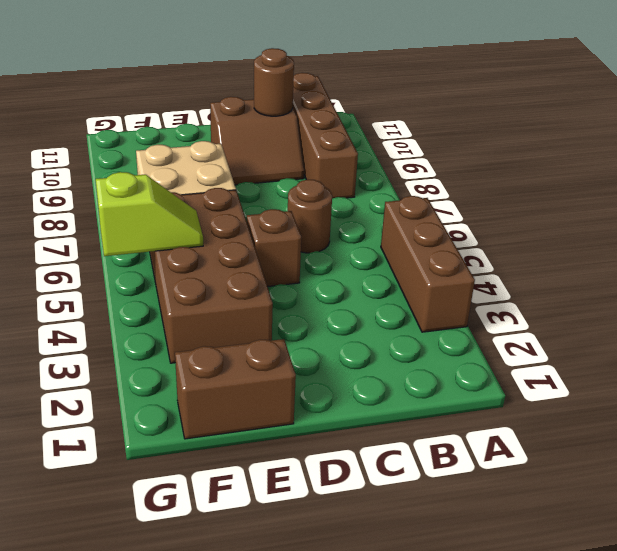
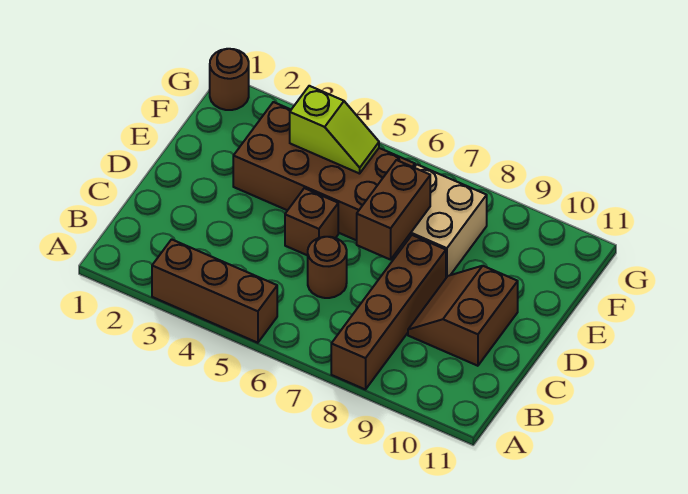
brown 1x4 brick [293,73,358,198] -> brown 1x4 brick turned to [331,235,446,390]
brown 1x1 round brick [254,48,294,116] -> brown 1x1 round brick moved to [210,49,249,110]
brown 1x2 brick [175,339,296,439] -> brown 1x2 brick moved to [357,160,430,260]
lime 1x2 slope [96,172,203,256] -> lime 1x2 slope turned to [290,86,379,174]

